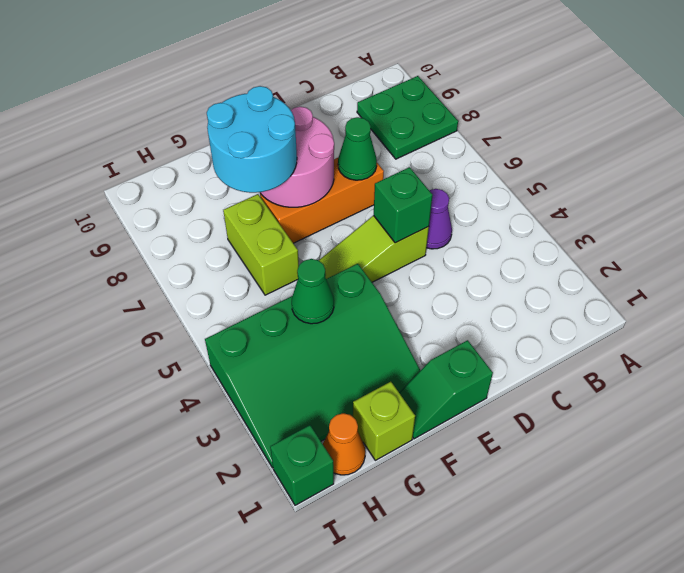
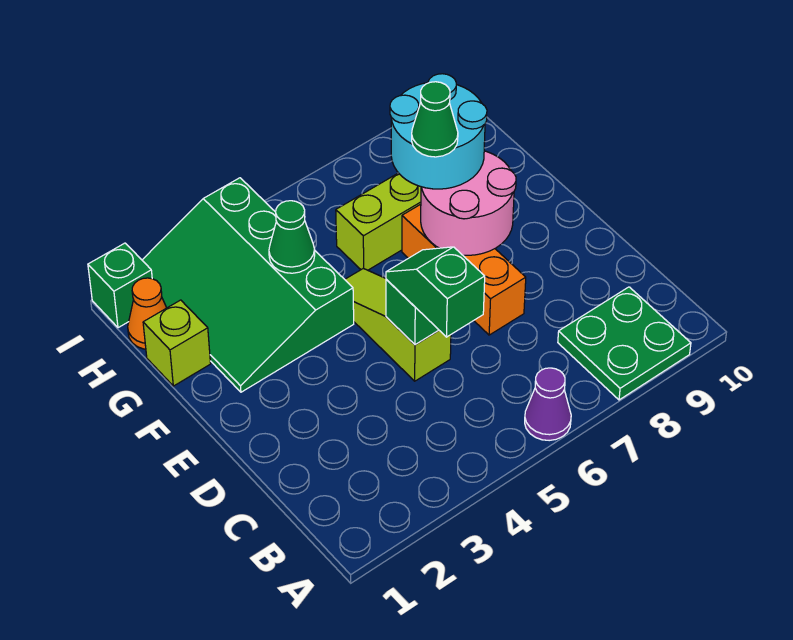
purple 1x1 cone [426,189,452,249] -> purple 1x1 cone moved to [525,368,571,441]
green 1x1 cone [338,117,377,180] -> green 1x1 cone moved to [412,82,458,157]
green 1x2 slope [399,340,493,439] -> green 1x2 slope moved to [386,247,485,337]

